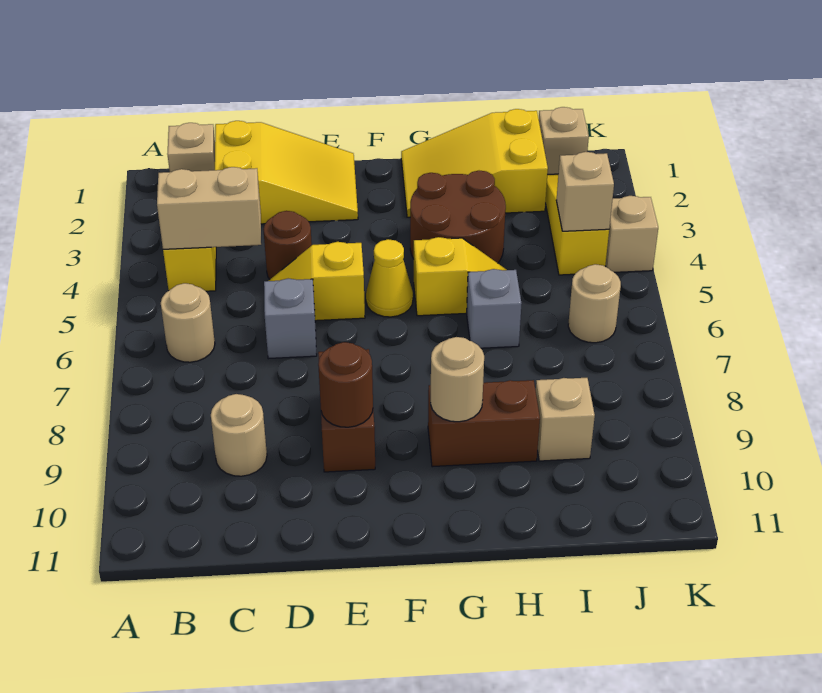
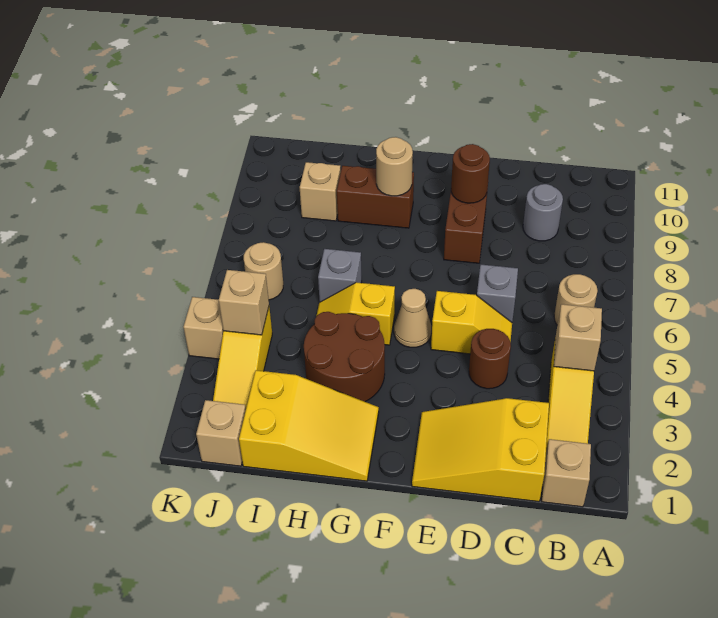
tan 1x2 brick [157,167,261,249] -> tan 1x1 brick [554,304,602,371]
tan 1x1 round brick [211,394,267,476] -> grey 1x1 round brick [523,184,563,241]
yellow 1x1 cone [366,239,413,317] -> tan 1x1 cone [394,289,431,347]

